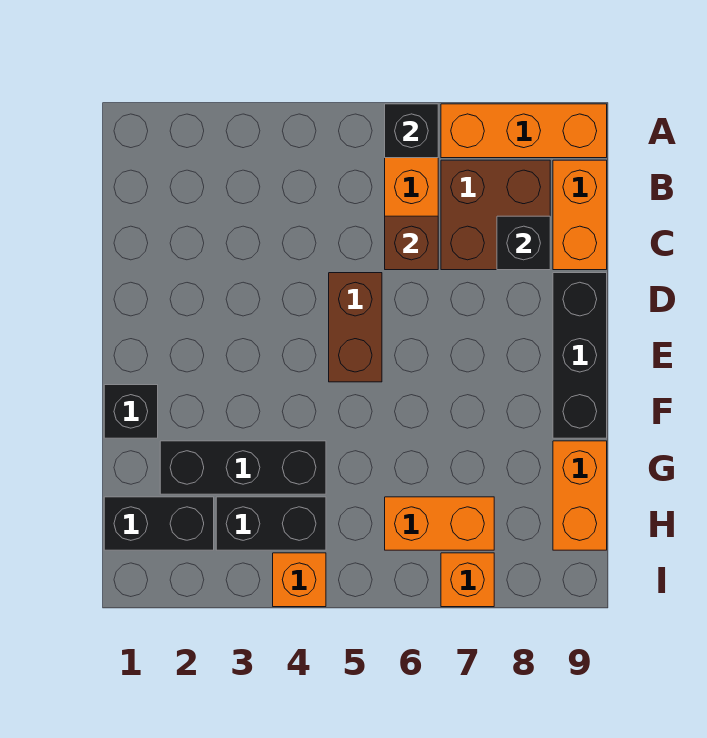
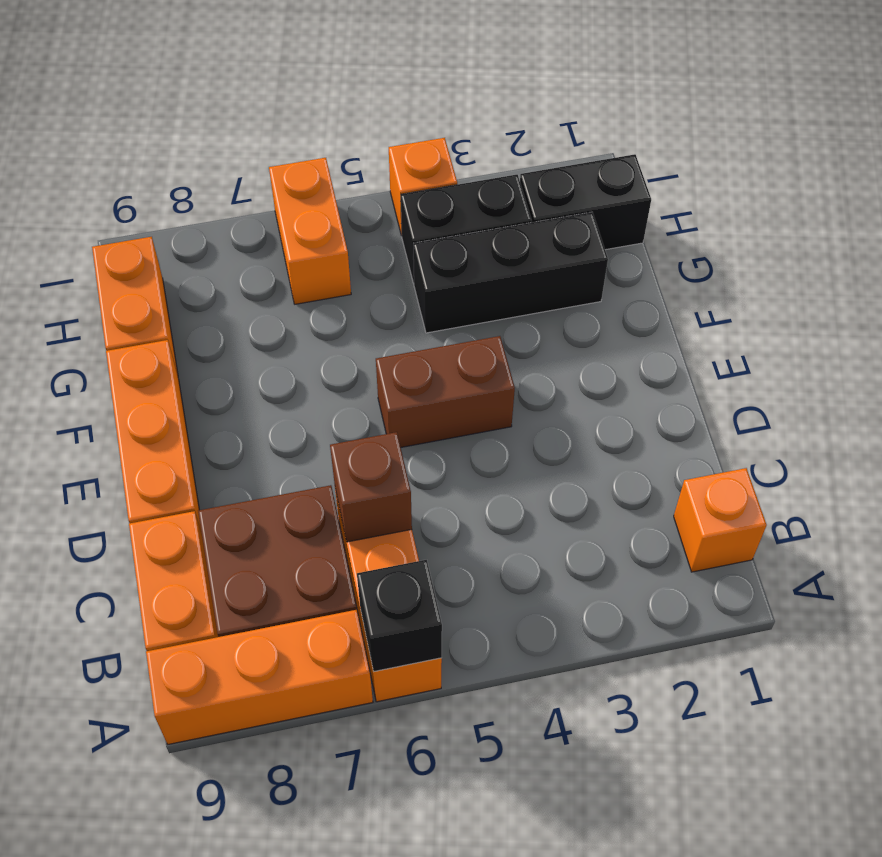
black 1x1 brick [497,216,550,270] -> none
brown 1x2 brick [329,273,382,382] -> brown 1x2 brick turned to [376,336,515,447]
black 1x3 brick [553,273,607,438] -> orange 1x3 brick [106,340,202,534]
black 1x1 brick [104,385,158,438] -> none
orange 1x2 brick [385,497,494,550] -> orange 1x2 brick turned to [269,158,351,304]
orange 1x1 brick [441,553,494,607] -> orange 1x1 brick moved to [674,468,767,572]

